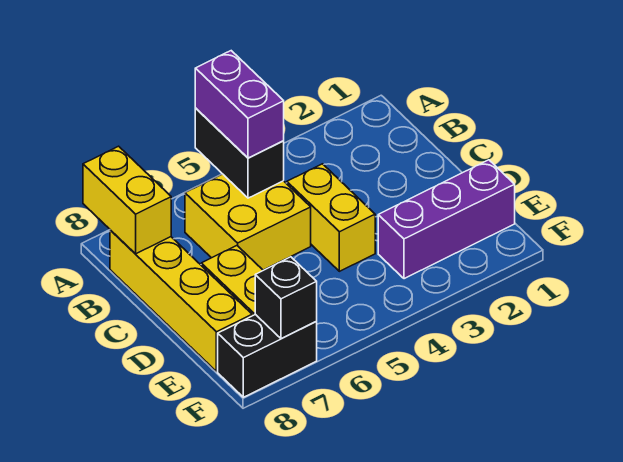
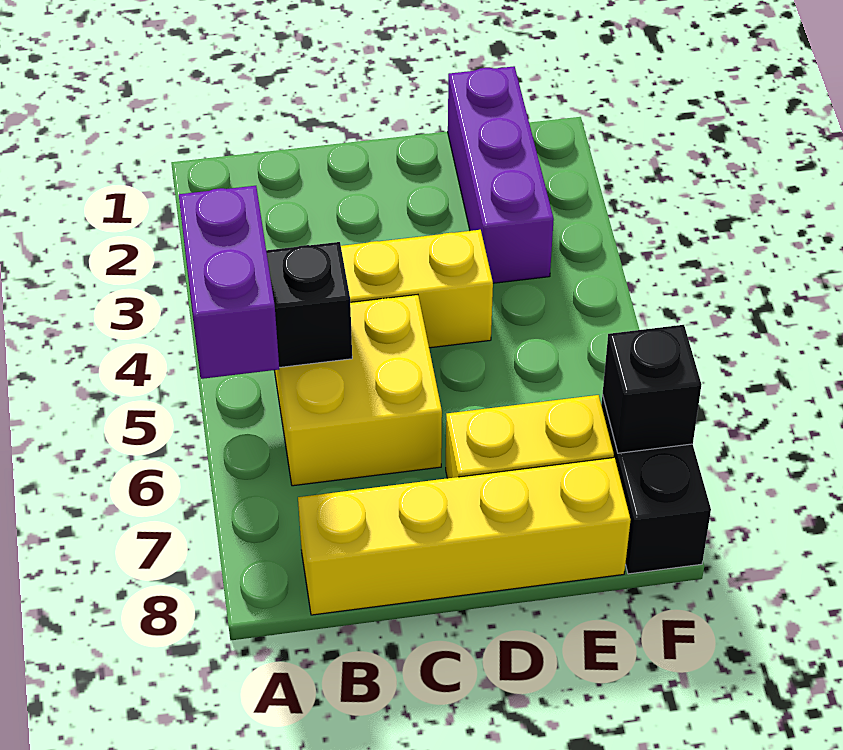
purple 1x2 brick [195,51,284,158] -> purple 1x2 brick turned to [179,186,279,379]
yellow 1x2 brick [83,146,171,254] -> none

